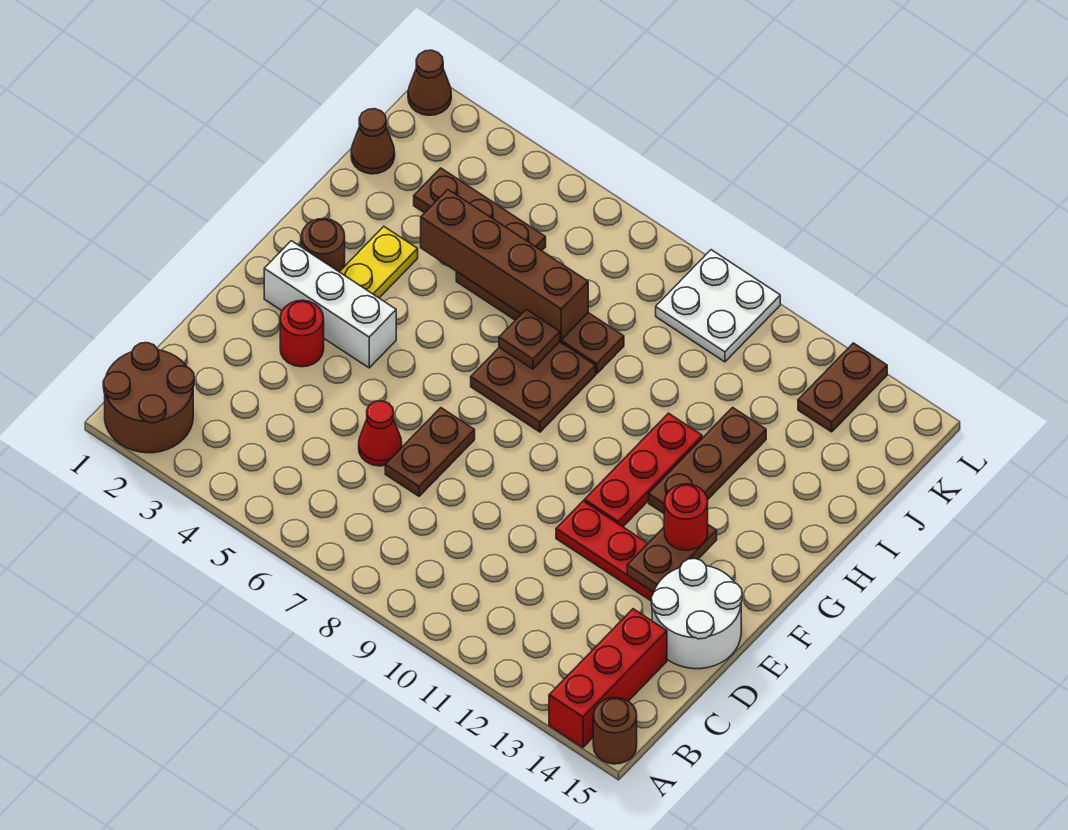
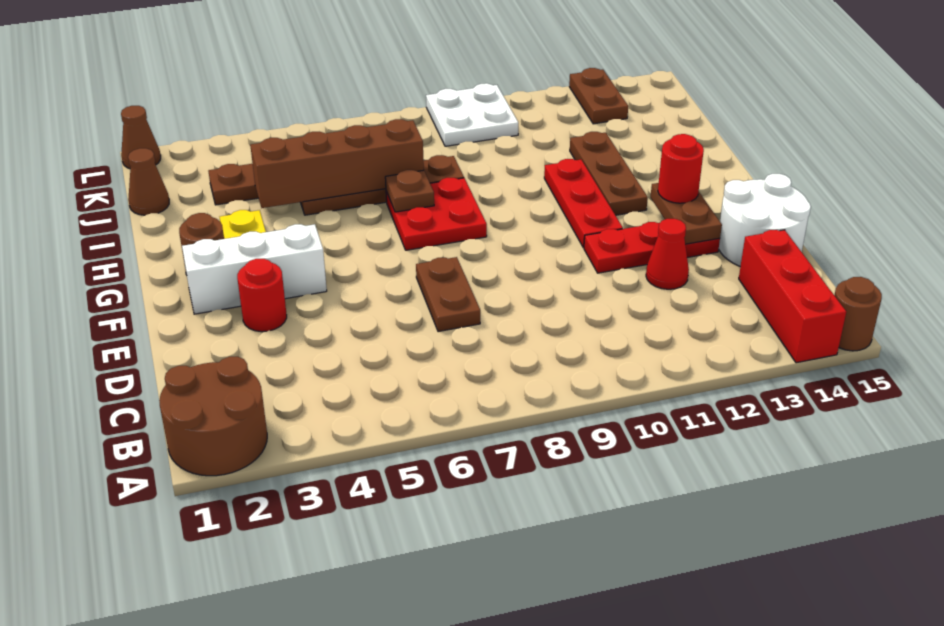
red 1x1 cone [359,401,402,466] -> red 1x1 cone moved to [646,219,689,289]
brown 2x2 plate [471,342,596,432] -> red 2x2 plate [386,178,487,250]

